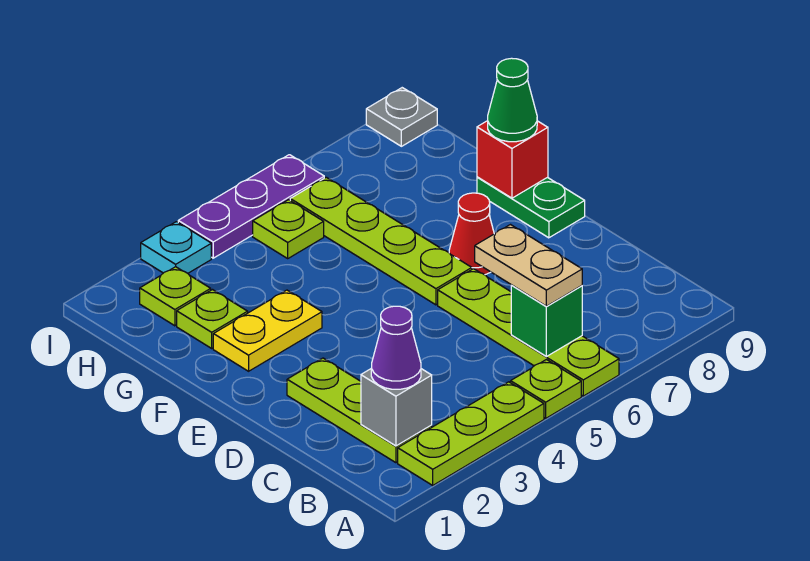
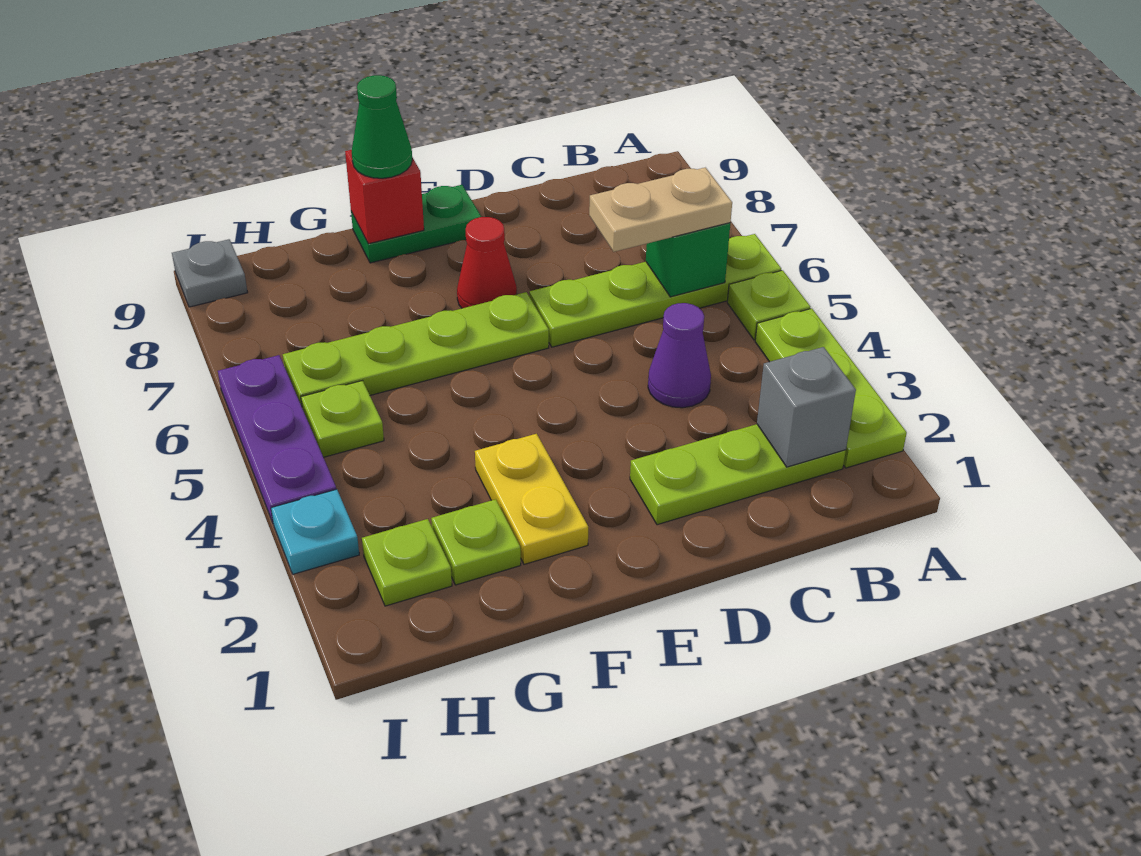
purple 1x1 cone [371,306,421,389] -> purple 1x1 cone moved to [648,303,711,408]

